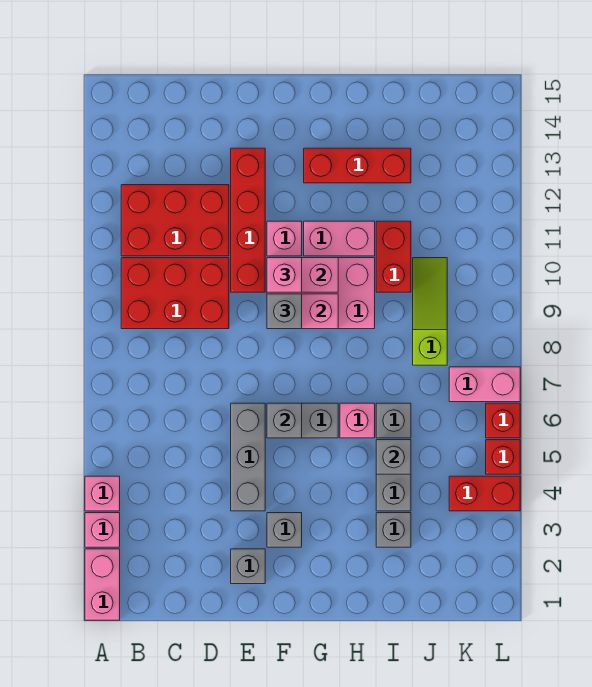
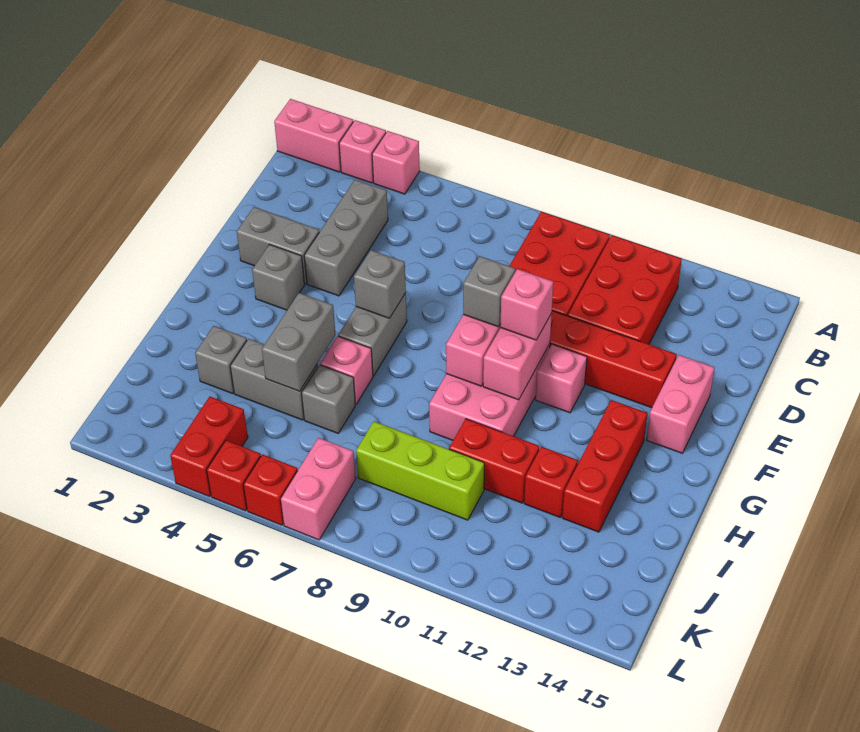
grey 1x1 brick [231,549,265,584] -> grey 1x2 brick [237,207,319,284]
grey 1x3 brick [231,403,265,511] -> grey 1x3 brick turned to [304,180,388,296]
pink 1x2 brick [304,221,375,256] -> pink 1x2 brick moved to [647,355,715,453]
grey 1x1 brick [376,440,411,474] -> grey 1x2 brick [262,293,336,391]
none -> red 1x1 brick [524,447,578,517]
lime 1x3 slope [413,258,447,365] -> lime 1x3 brick [356,421,484,520]

